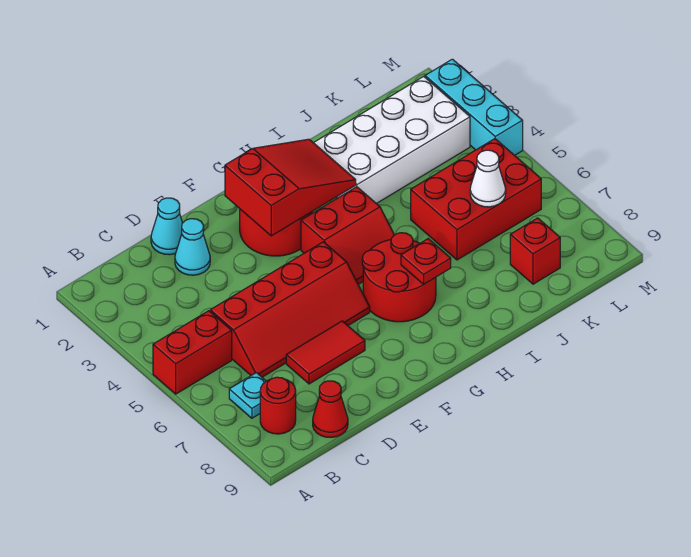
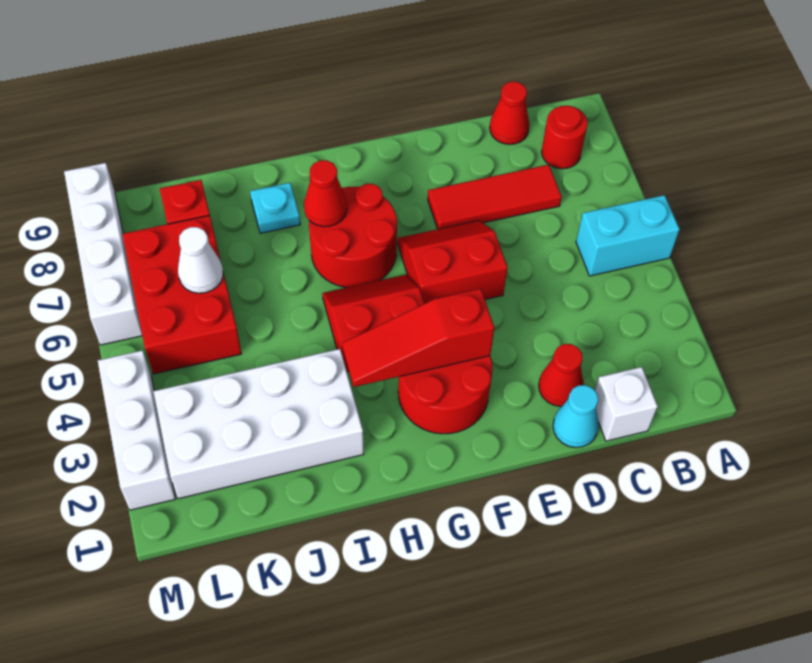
red 1x2 brick [153,311,232,394] -> cyan 1x2 brick [576,195,680,276]
cyan 1x1 plate [229,373,266,418] -> cyan 1x1 plate moved to [250,183,300,233]
none -> white 1x1 brick [595,367,658,441]
red 2x4 slope [210,242,370,377] -> red 2x2 slope [397,220,508,304]
cyan 1x1 cone [175,219,210,275] -> red 1x1 cone [539,344,584,407]
red 1x2 tile [286,321,365,384] -> red 1x3 tile [428,165,562,229]
red 2x3 slope [225,139,356,236] -> red 1x3 slope [342,289,494,387]
red 1x1 plate [401,239,451,285] -> red 1x1 cone [304,160,347,227]
red 2x3 brick [411,139,541,260] -> red 2x3 brick turned to [122,215,242,374]
cyan 1x3 brick [425,59,523,155] -> white 1x3 brick [98,350,176,510]
none -> white 1x4 brick [64,163,142,345]

